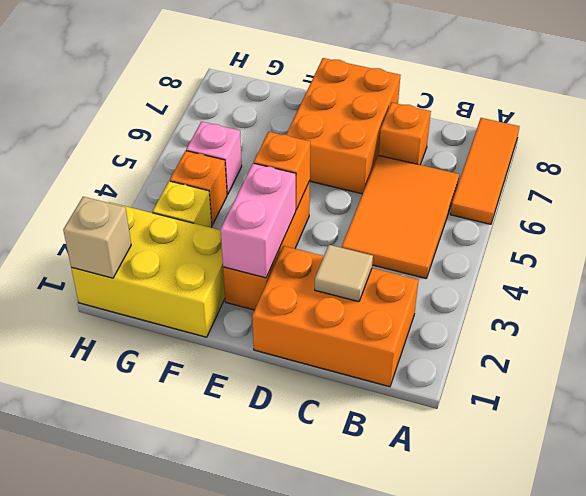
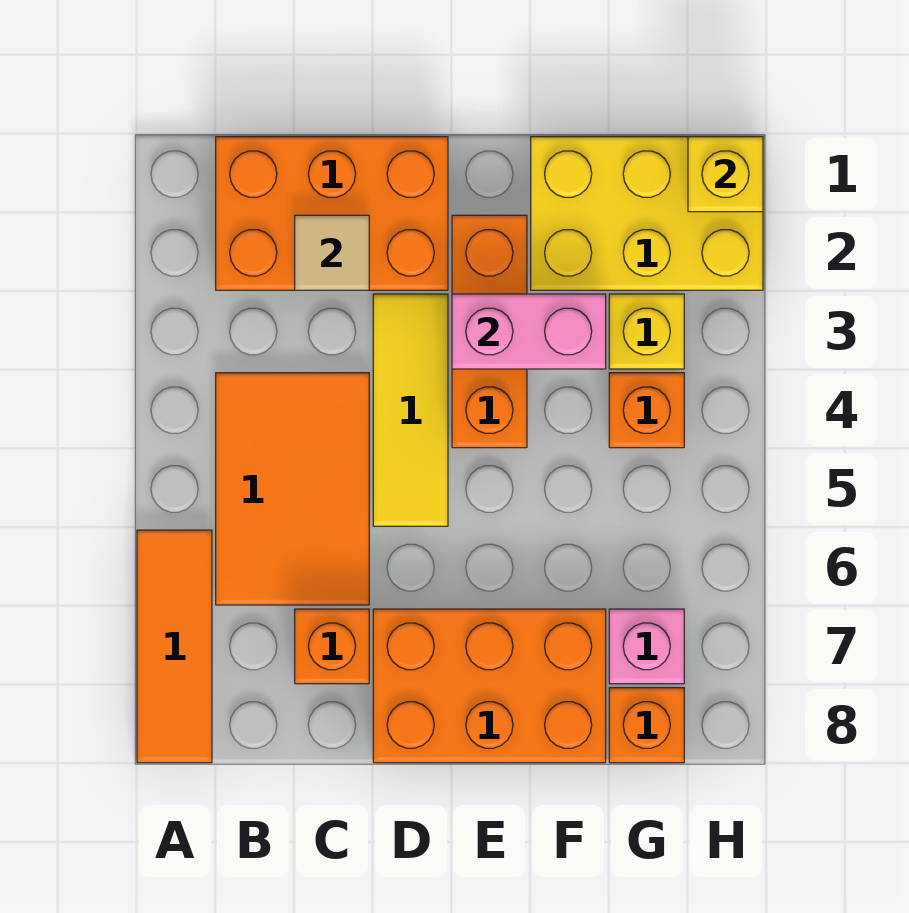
none -> yellow 1x3 tile [373,294,448,526]
orange 2x3 brick [286,58,400,194] -> orange 2x3 brick turned to [373,609,606,763]
pink 1x2 brick [221,163,296,278] -> pink 1x2 brick turned to [452,294,606,369]
orange 1x1 brick [254,132,310,210] -> orange 1x1 brick moved to [609,688,684,763]
pink 1x1 brick [186,122,242,194] -> pink 1x1 brick moved to [609,609,684,684]
tan 1x1 brick [63,197,131,278] -> yellow 1x1 brick [688,137,763,212]

